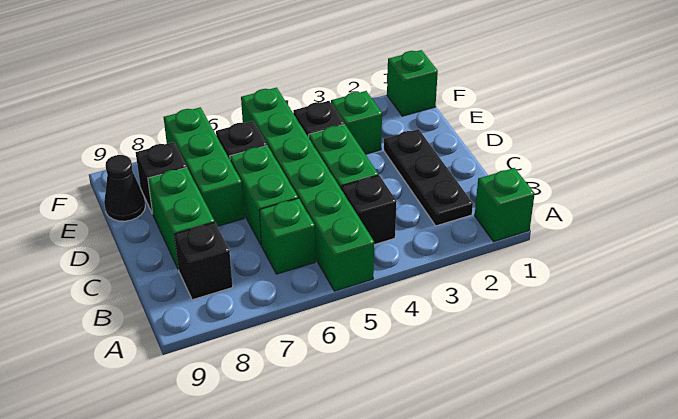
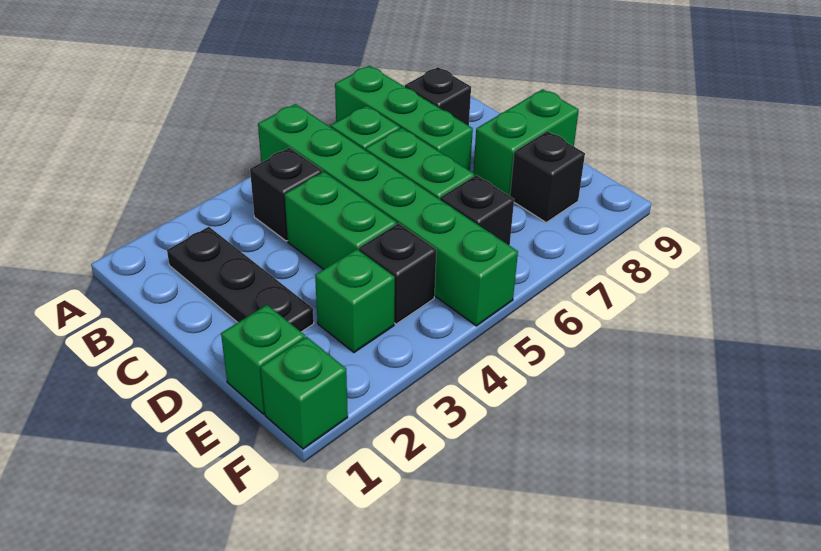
green 1x1 brick [475,168,535,242] -> green 1x1 brick moved to [221,305,305,414]
green 1x2 brick [148,168,215,270] -> green 1x2 brick turned to [473,89,579,196]
green 1x3 brick [164,107,244,226] -> green 1x3 brick moved to [335,66,473,171]
black 1x1 cone [104,155,145,221] -> none

